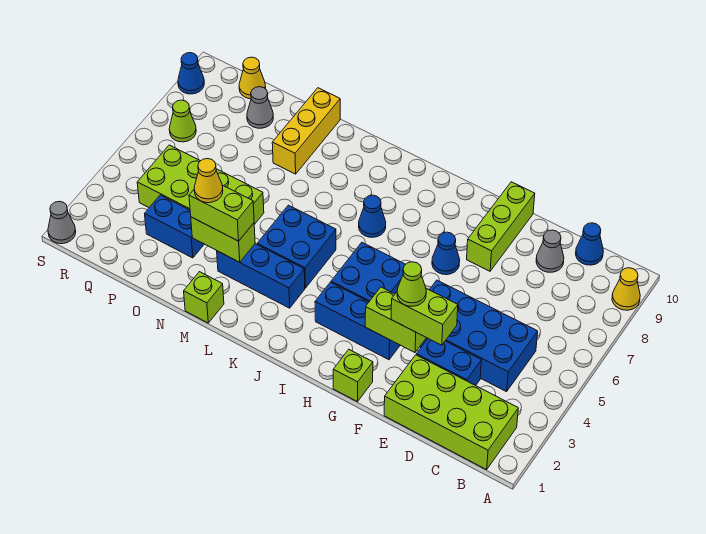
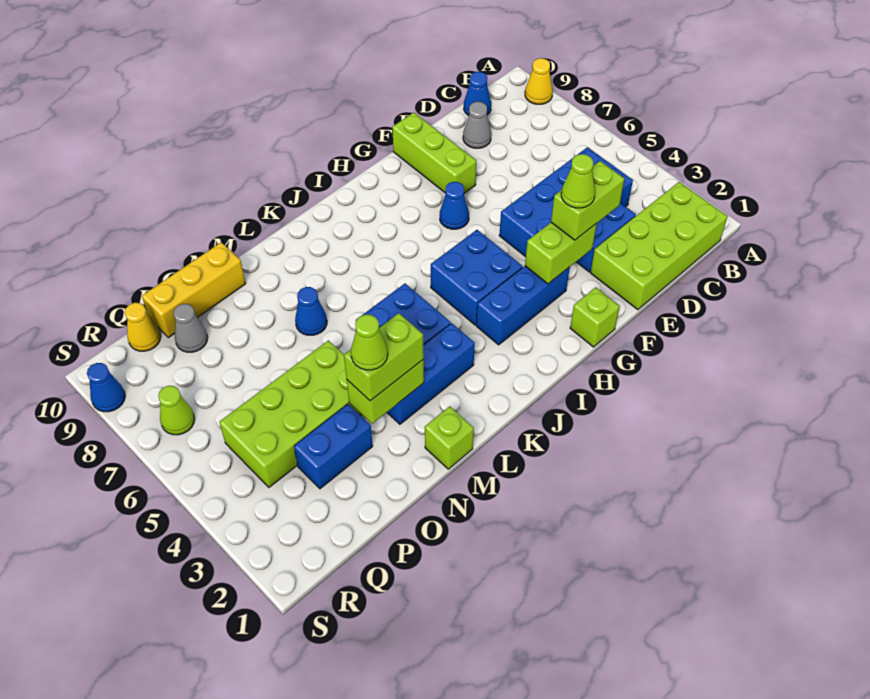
blue 1x1 cone [359,195,386,237] -> blue 1x1 cone moved to [295,287,327,335]
yellow 1x1 cone [194,159,223,203] -> lime 1x1 cone [351,315,388,370]
yellow 1x3 brick [272,88,340,174] -> yellow 1x3 brick turned to [142,242,246,338]
grey 1x1 cone [48,201,76,244] -> none

